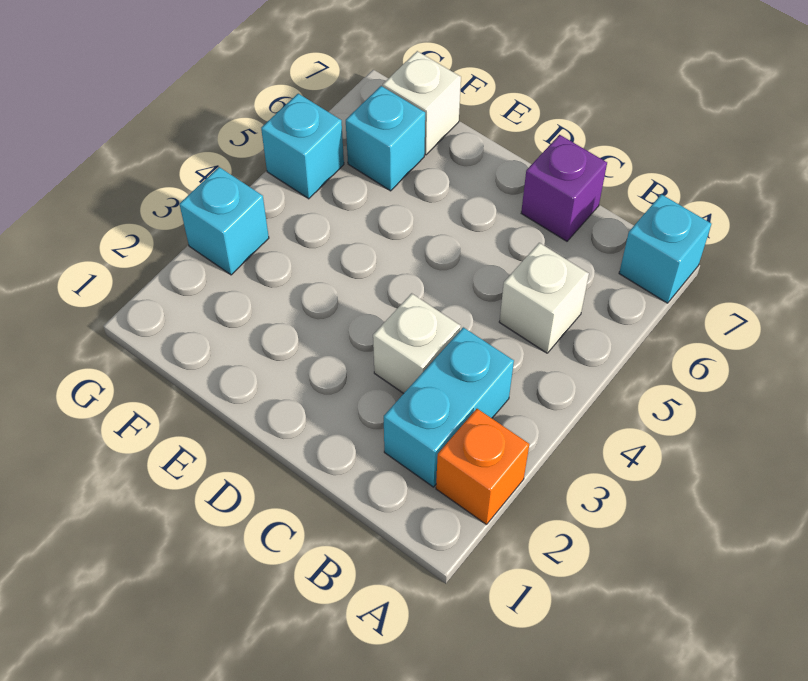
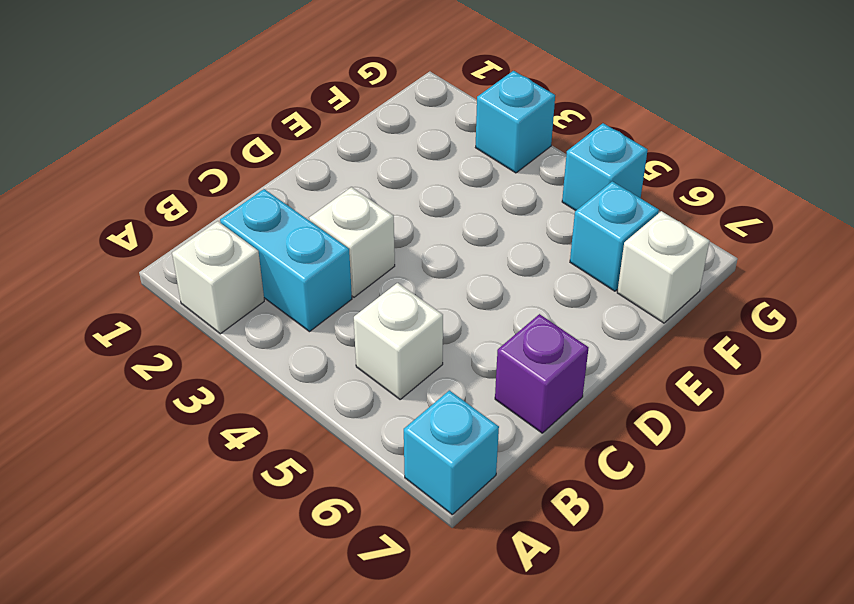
orange 1x1 brick [436,409,529,525] -> white 1x1 brick [172,221,264,334]

